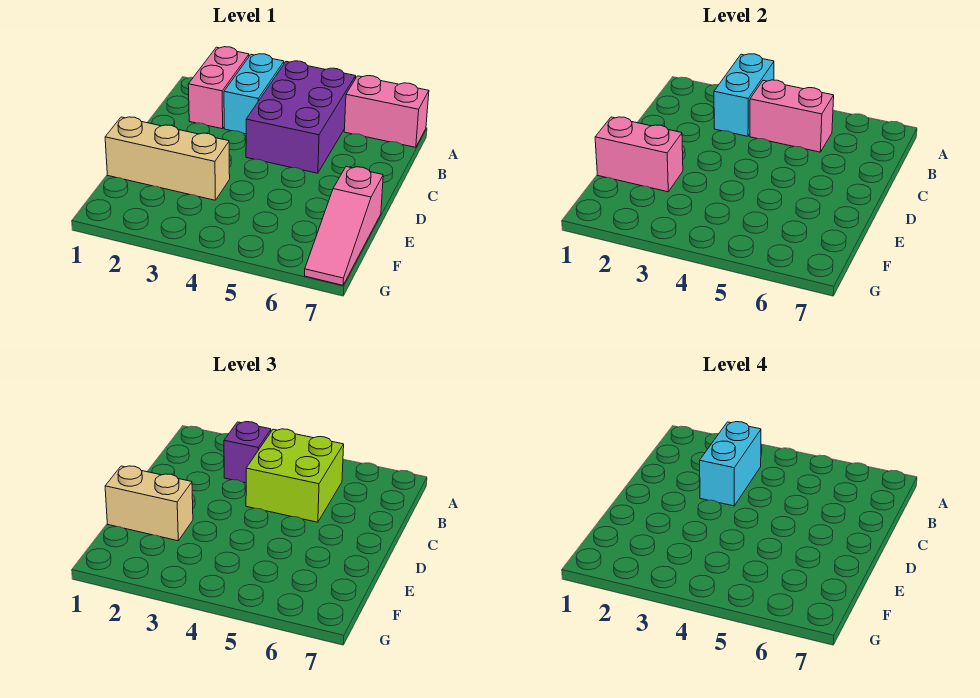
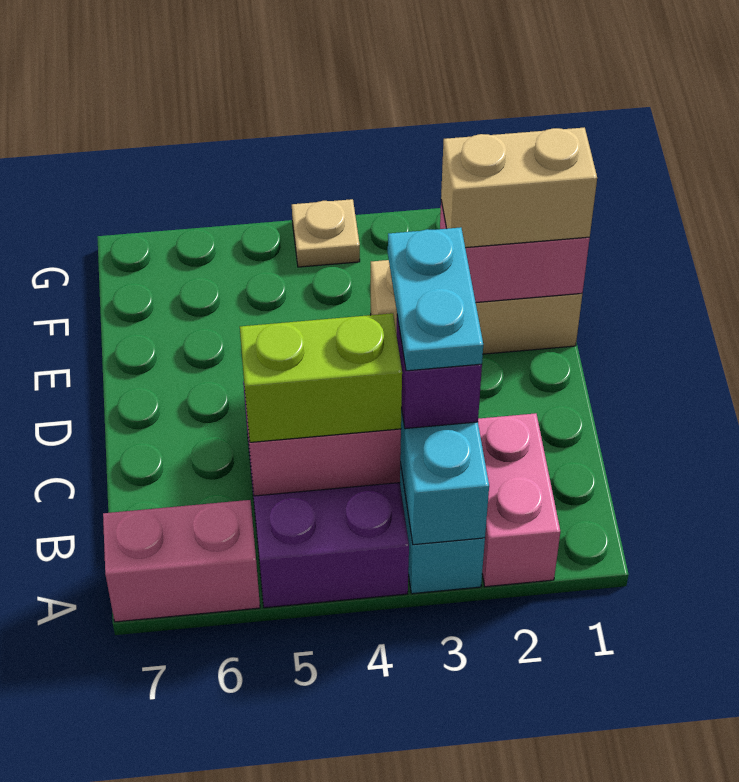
cyan 1x2 brick [700,422,761,506] -> cyan 1x2 plate [388,227,483,371]
lime 2x2 brick [246,429,344,522] -> lime 1x2 brick [240,313,402,442]
pink 1x3 slope [305,167,383,285] -> none
none -> tan 1x1 plate [292,199,360,267]

